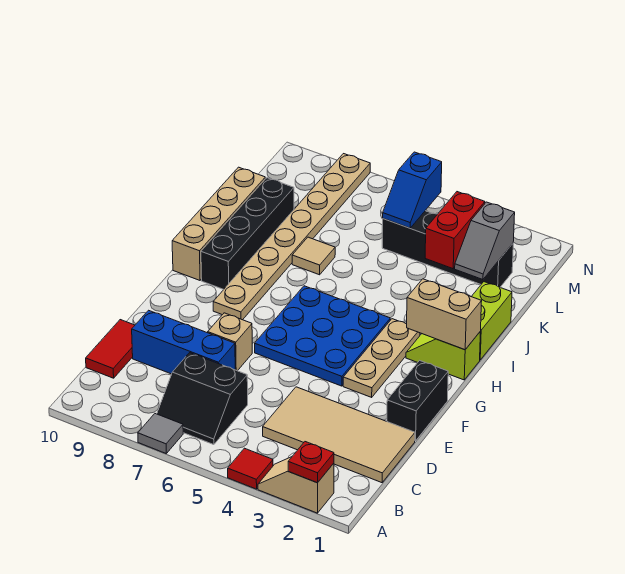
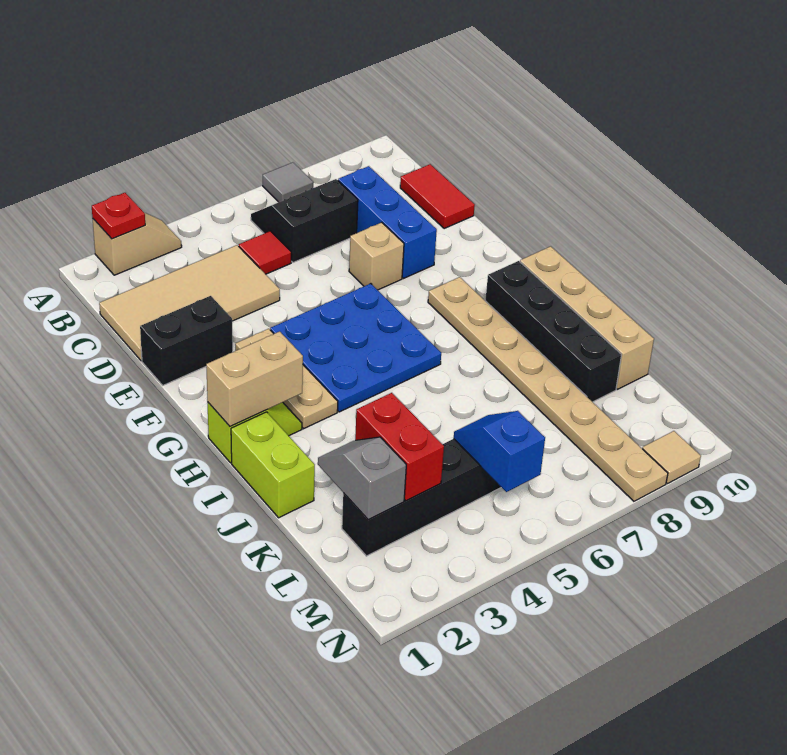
red 1x1 tile [228,448,273,489] -> red 1x1 tile moved to [239,231,291,274]
blue 1x3 brick [132,310,235,374] -> blue 1x3 brick turned to [338,166,437,278]
black 1x2 brick [387,360,448,441] -> black 1x2 brick turned to [140,296,233,385]
tan 1x1 tile [292,237,335,275] -> tan 1x1 tile moved to [642,431,701,484]

